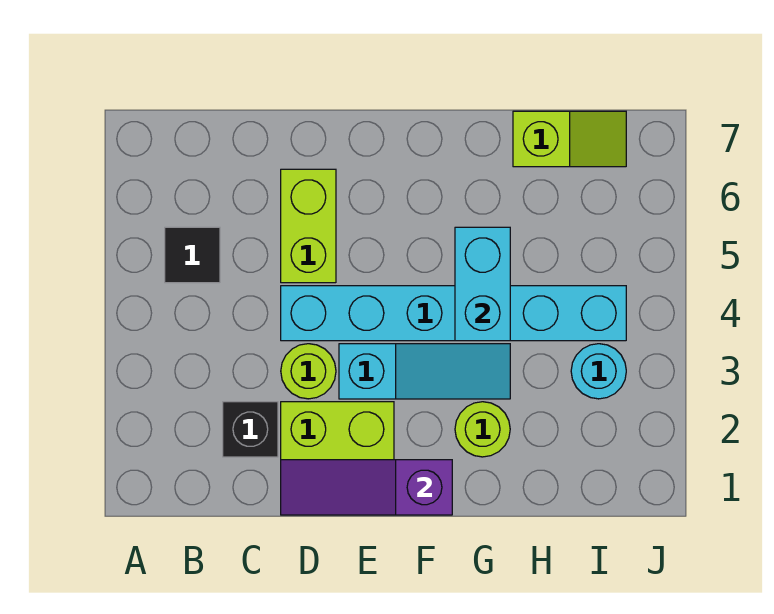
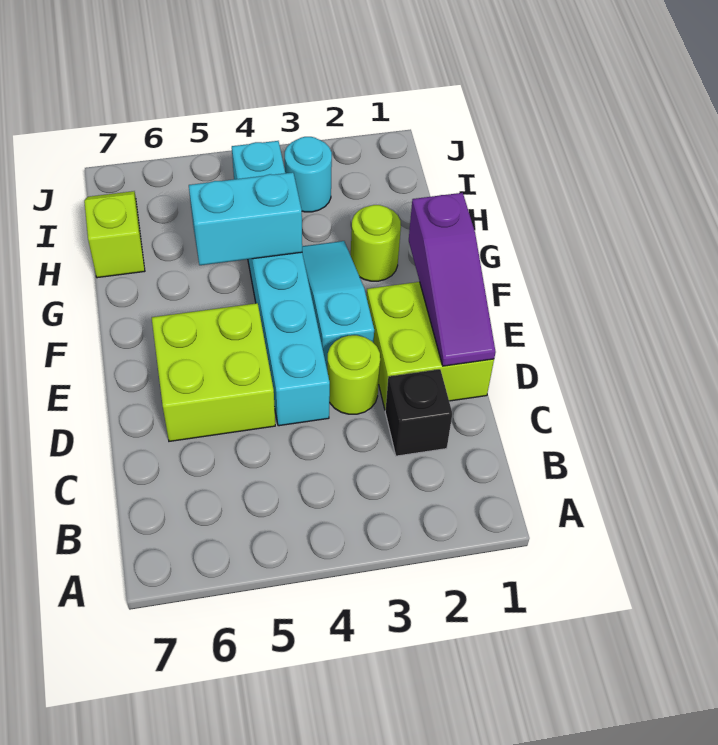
black 1x1 tile [165,227,220,283] -> none
lime 1x2 brick [281,169,336,283] -> lime 2x2 brick [152,303,275,441]

